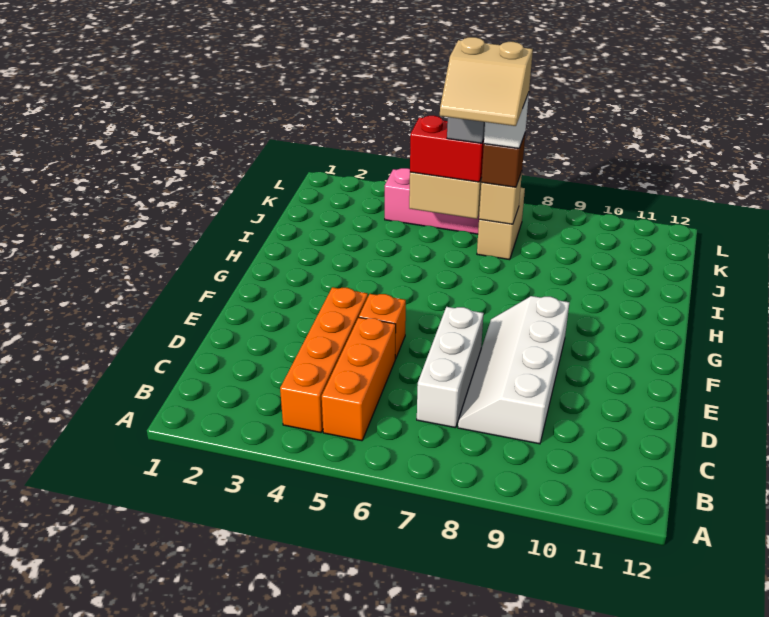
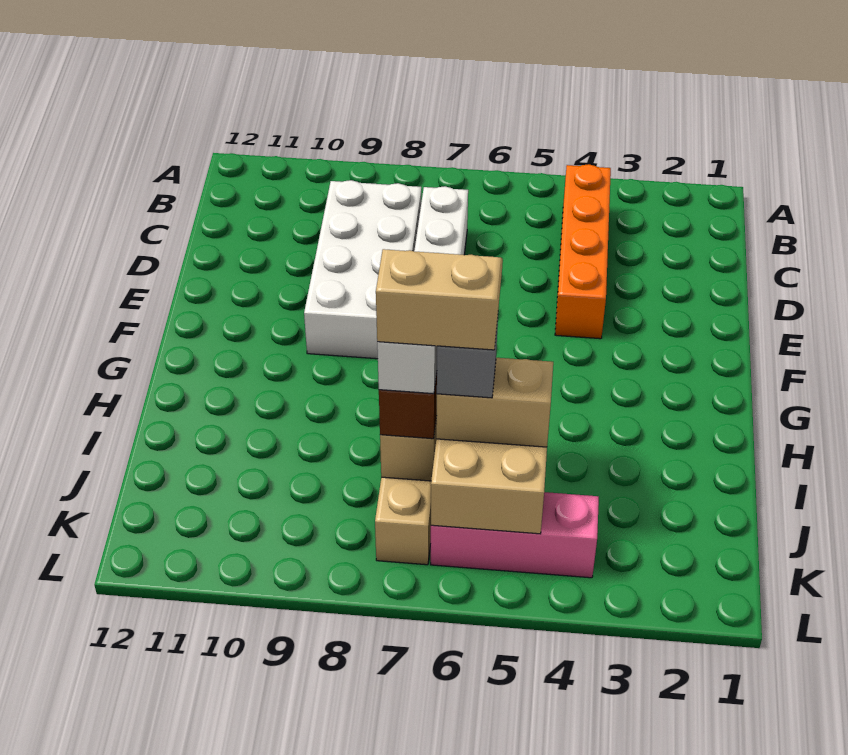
orange 1x3 brick [322,318,396,441] -> none
white 2x4 slope [458,296,569,444] -> white 2x4 brick [304,180,421,359]
orange 1x1 brick [359,294,406,359] -> none
red 1x2 brick [410,116,484,182] -> tan 1x2 brick [436,358,553,447]

